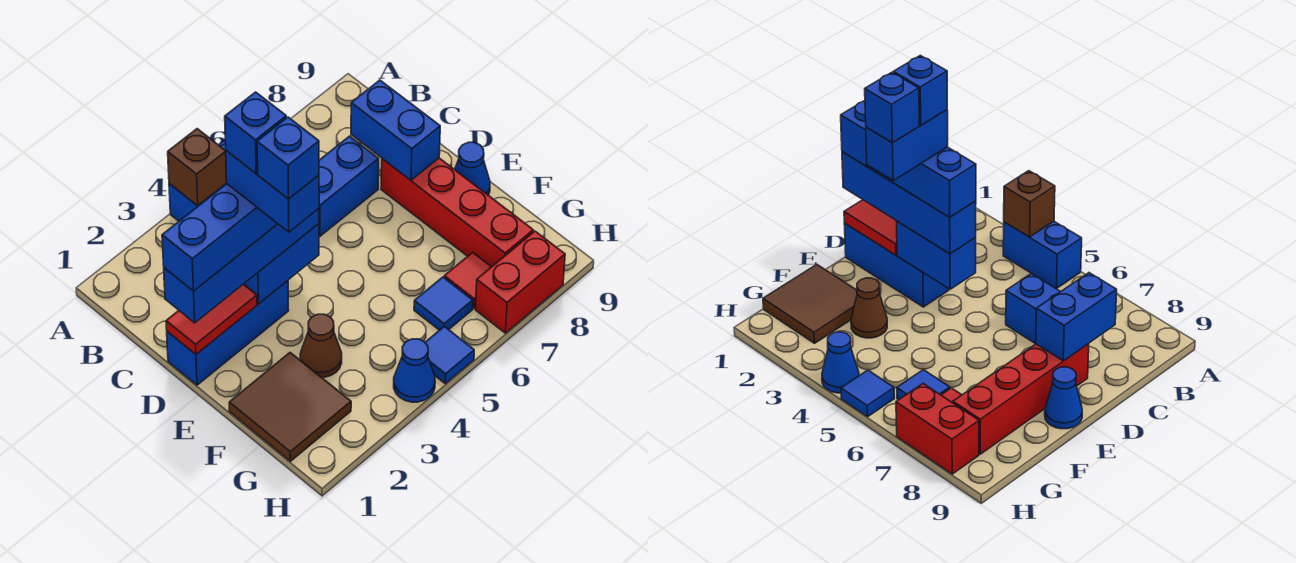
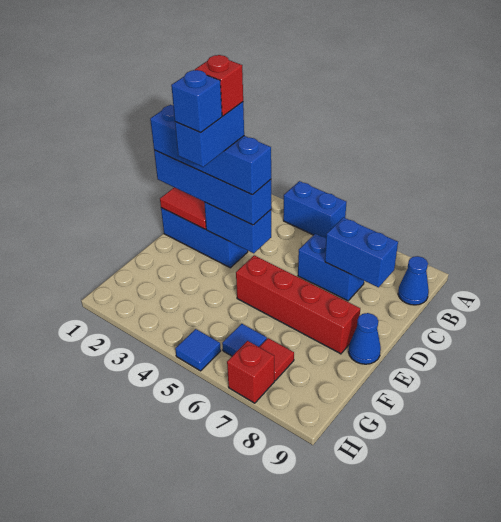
brown 1x1 brick [168,129,227,206] -> none
blue 1x2 brick [351,80,440,180] -> blue 1x2 brick turned to [325,217,398,287]
blue 1x1 brick [225,92,286,173] -> red 1x1 brick [195,55,243,116]
red 1x4 brick [381,158,533,267] -> red 1x4 brick turned to [236,255,360,354]
brown 2x2 tile [229,353,351,461] -> none
brown 1x1 cone [300,314,342,377] -> none
blue 1x1 cone [394,339,435,402] -> blue 1x1 cone moved to [398,256,429,305]
red 1x2 brick [475,231,565,333] -> red 1x1 brick [227,341,274,403]

